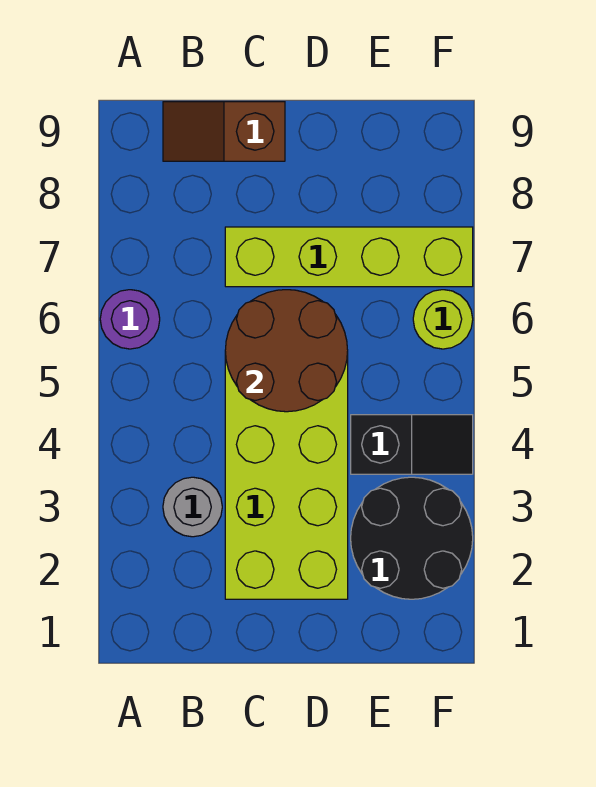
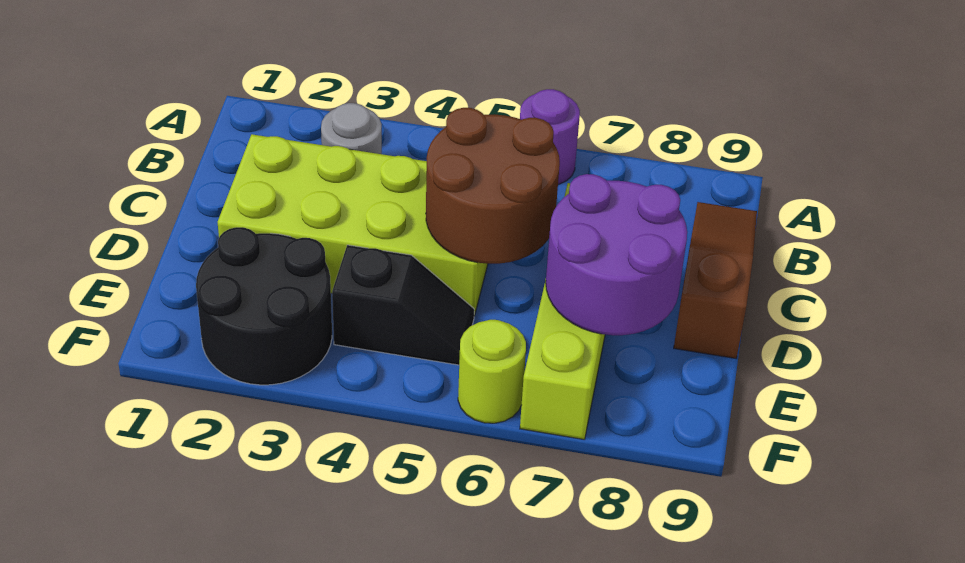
brown 1x2 slope [163,102,285,161] -> brown 1x3 slope [674,202,757,358]
none -> purple 2x2 round brick [546,174,687,335]
black 1x2 slope [351,415,473,474] -> black 1x2 slope turned to [332,245,474,365]

